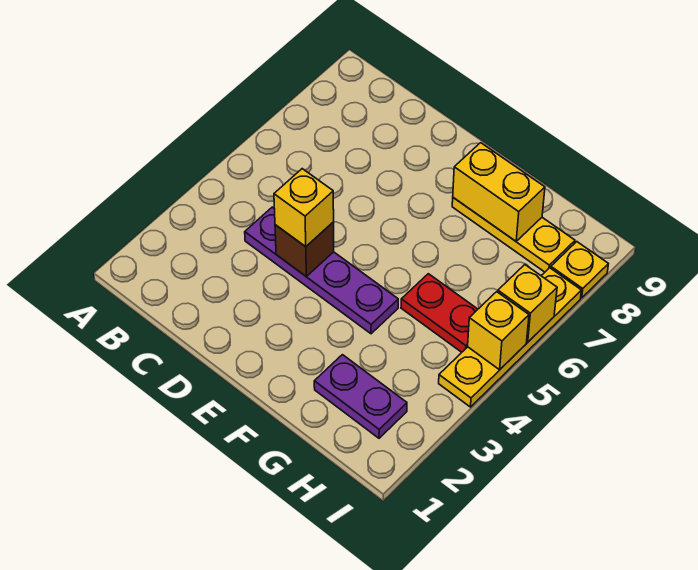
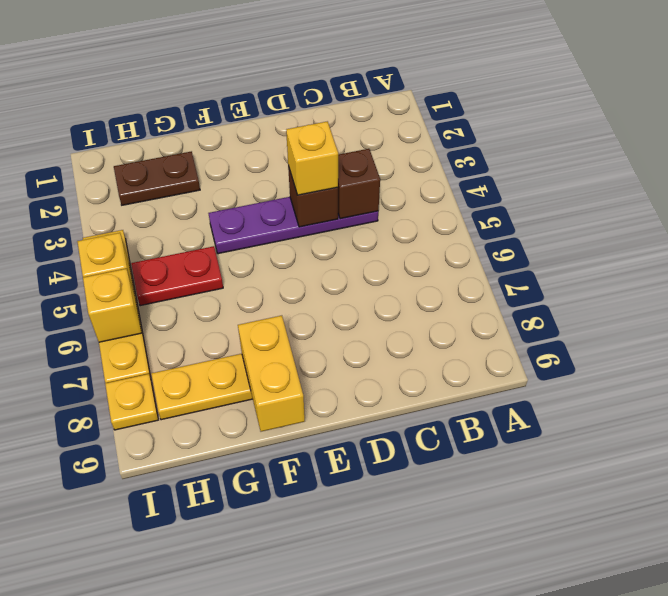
none -> brown 1x1 brick [338,149,380,219]
yellow 1x2 brick [453,143,545,241] -> yellow 1x2 brick turned to [238,316,305,432]
purple 1x2 plate [314,355,407,438] -> brown 1x2 plate [114,151,200,205]

